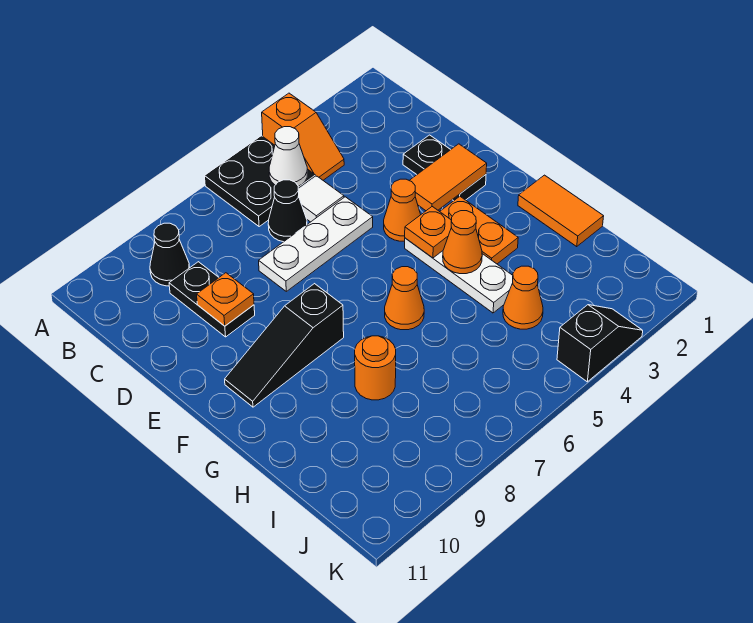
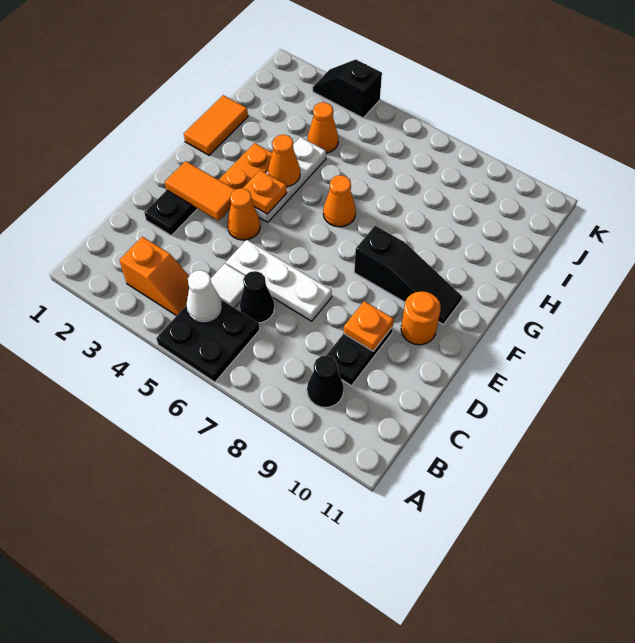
orange 1x2 slope [262,93,344,180] -> orange 1x2 slope turned to [119,237,189,316]
orange 1x1 round brick [355,336,396,400] -> orange 1x1 round brick moved to [401,291,441,345]

